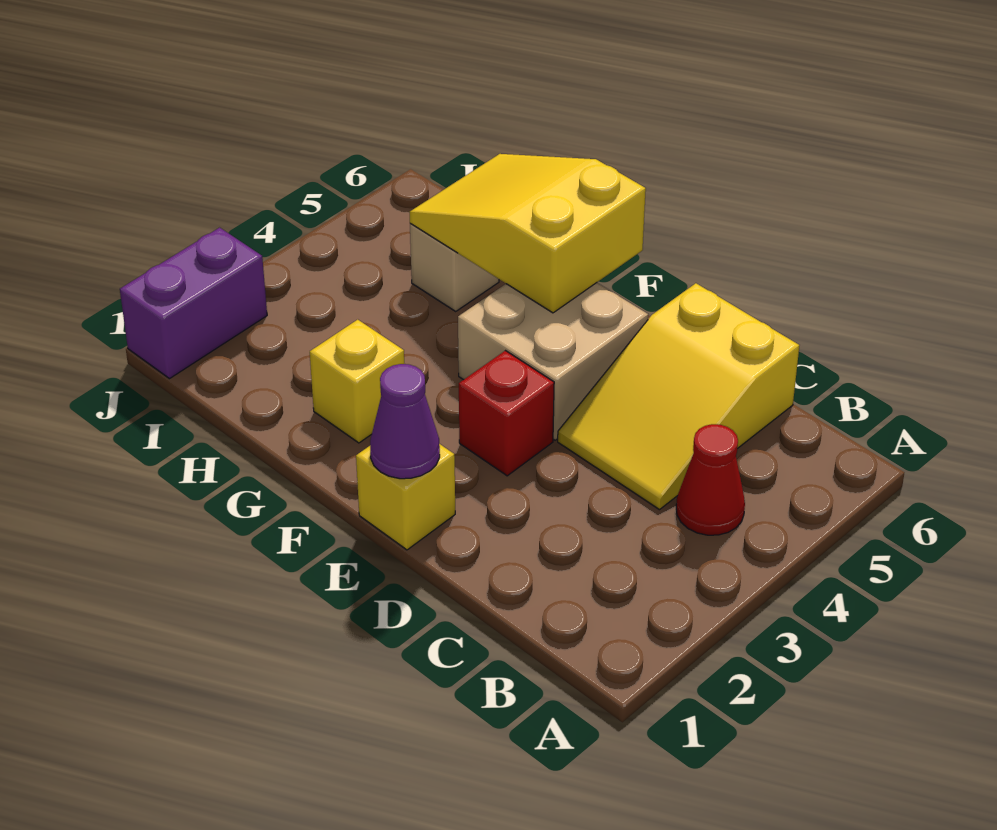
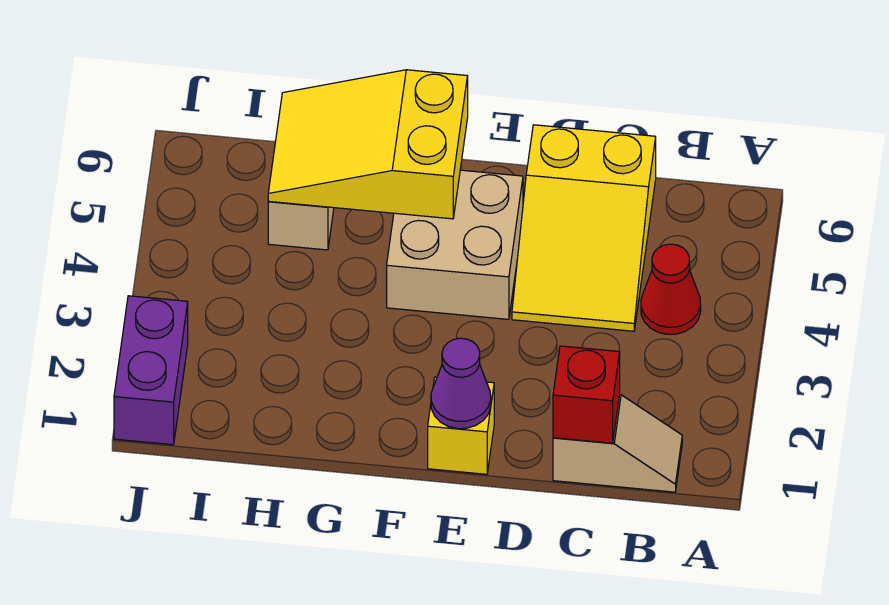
none -> tan 1x2 slope [553,395,682,492]
red 1x1 brick [459,351,554,476] -> red 1x1 brick moved to [553,346,620,443]
yellow 1x1 brick [310,320,404,443] -> none

